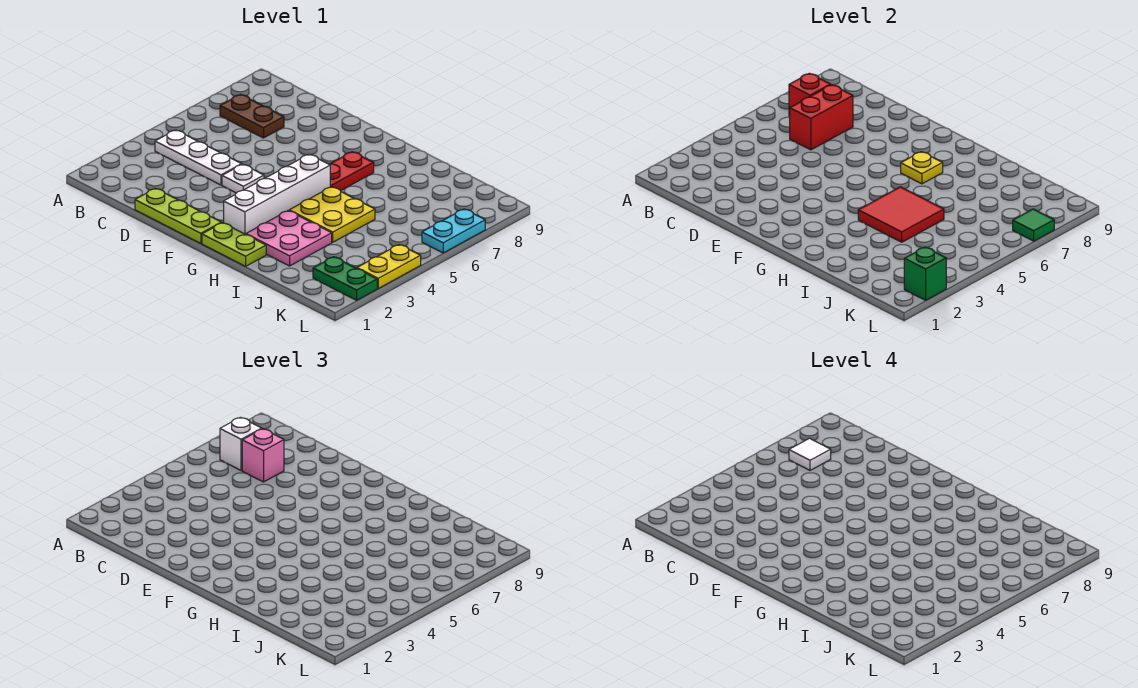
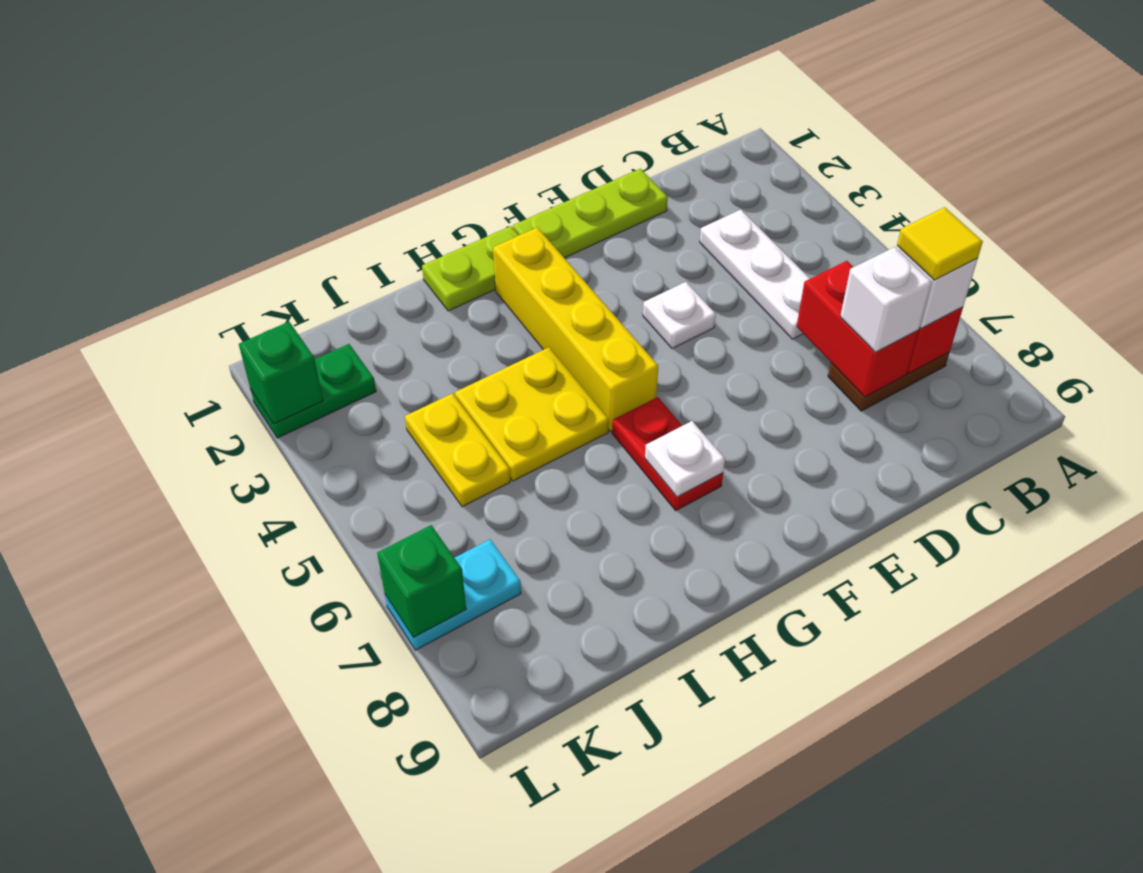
white 1x3 plate [155,130,242,185] -> white 1x3 plate turned to [700,210,810,339]
white 1x1 tile [789,438,831,471] -> yellow 1x1 tile [897,207,983,280]
pink 1x1 brick [242,429,284,482] -> white 1x1 brick [840,247,932,352]
white 1x4 brick [224,154,330,234] -> yellow 1x4 brick [493,227,658,431]
yellow 1x1 plate [901,152,943,184] -> white 1x1 plate [645,421,725,497]
pink 2x2 plate [246,211,332,266] -> none
red 2x2 tile [858,187,944,242] -> none
yellow 1x2 plate [357,245,421,288] -> yellow 1x2 plate moved to [405,393,510,507]
cyan 1x2 plate [422,209,485,253] -> cyan 1x2 plate turned to [385,539,521,650]
green 1x1 tile [1013,209,1054,241] -> green 1x1 brick [377,525,466,638]

